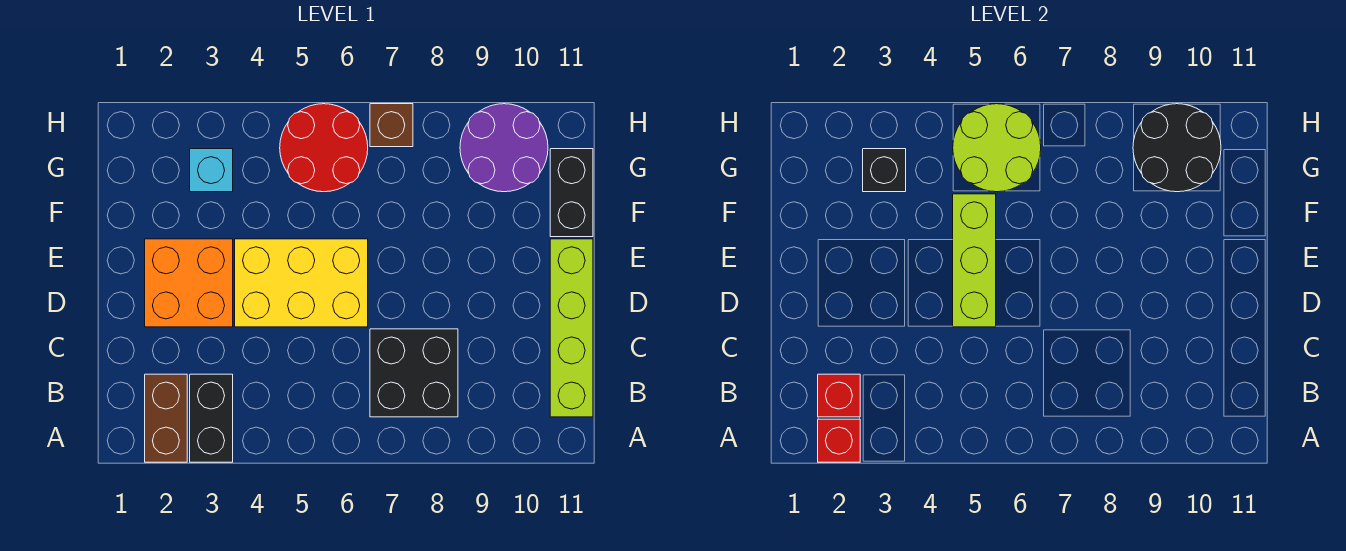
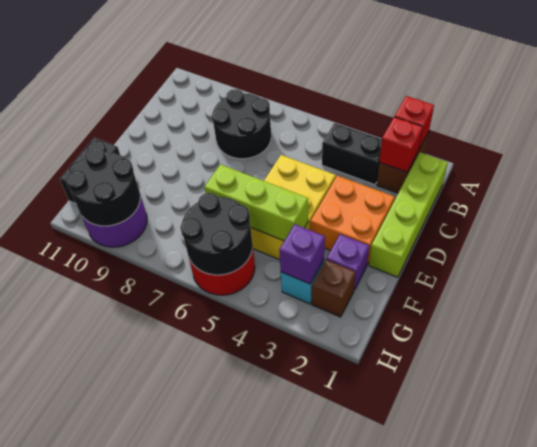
black 1x2 brick [190,374,233,462] -> black 1x2 brick turned to [322,123,382,185]
black 2x2 brick [370,329,458,417] -> black 2x2 round brick [212,89,271,159]
lime 1x4 brick [550,239,593,417] -> lime 1x4 brick moved to [369,153,448,277]
yellow 2x3 brick [235,239,368,327] -> yellow 2x3 brick turned to [251,155,336,260]
lime 1x3 brick [953,194,996,327] -> lime 1x3 brick turned to [204,164,308,241]
none -> purple 1x1 brick [326,234,369,290]
black 1x1 brick [863,149,906,192] -> purple 1x1 brick [279,224,325,284]
lime 2x2 round brick [953,104,1041,192] -> black 2x2 round brick [180,193,252,275]
brown 1x1 brick [370,104,413,147] -> brown 1x1 brick moved to [312,260,356,317]

